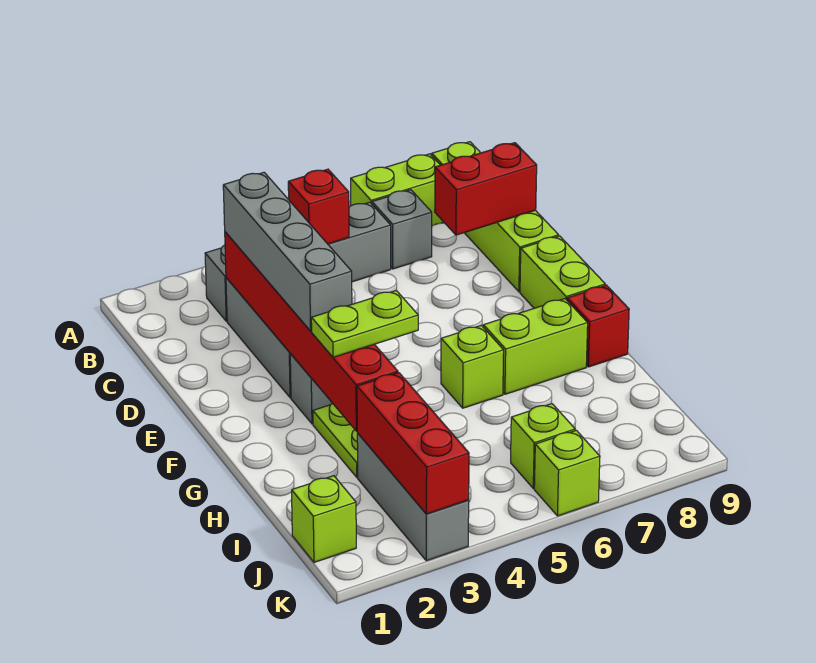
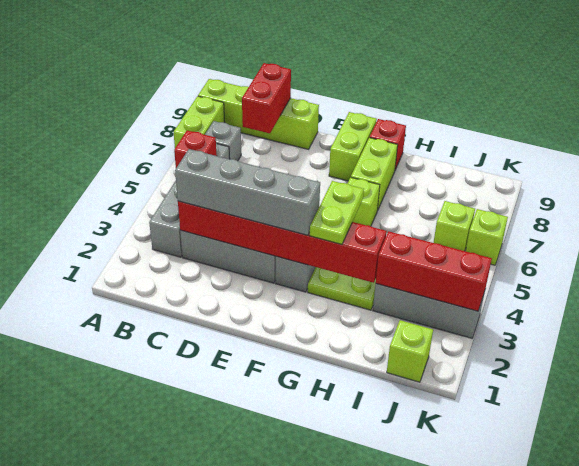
lime 1x2 brick [520,236,605,308] -> lime 1x2 brick turned to [329,112,377,181]

